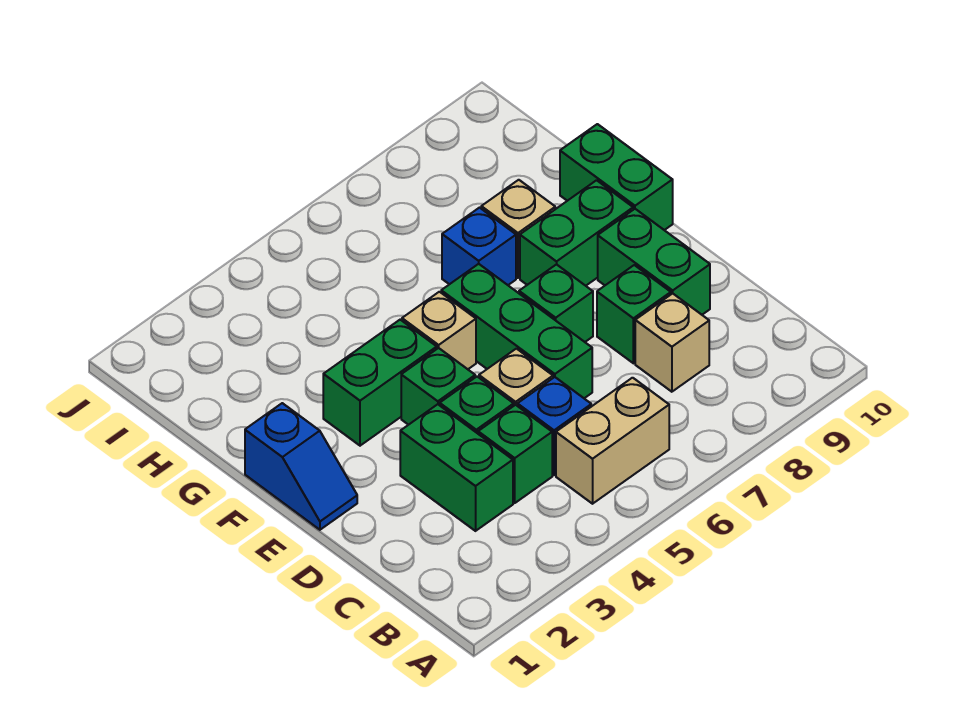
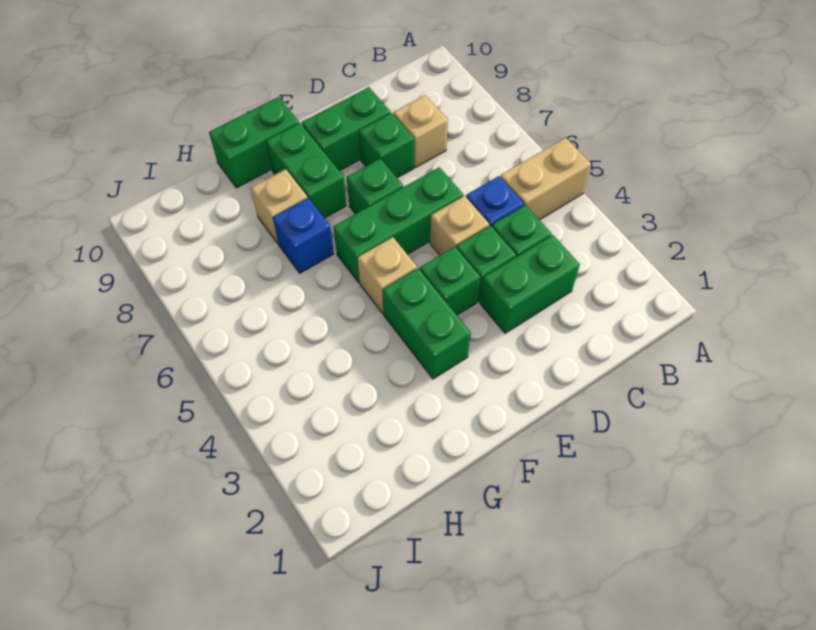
tan 1x2 brick [556,378,669,504] -> tan 1x2 brick turned to [501,138,591,220]
blue 1x2 slope [245,403,357,530] -> none

